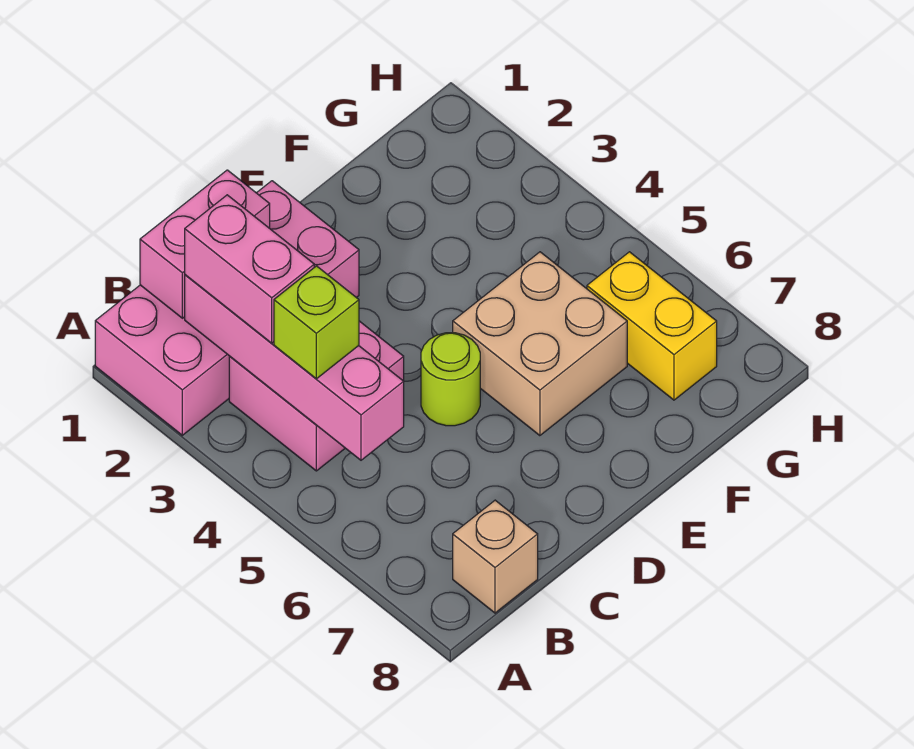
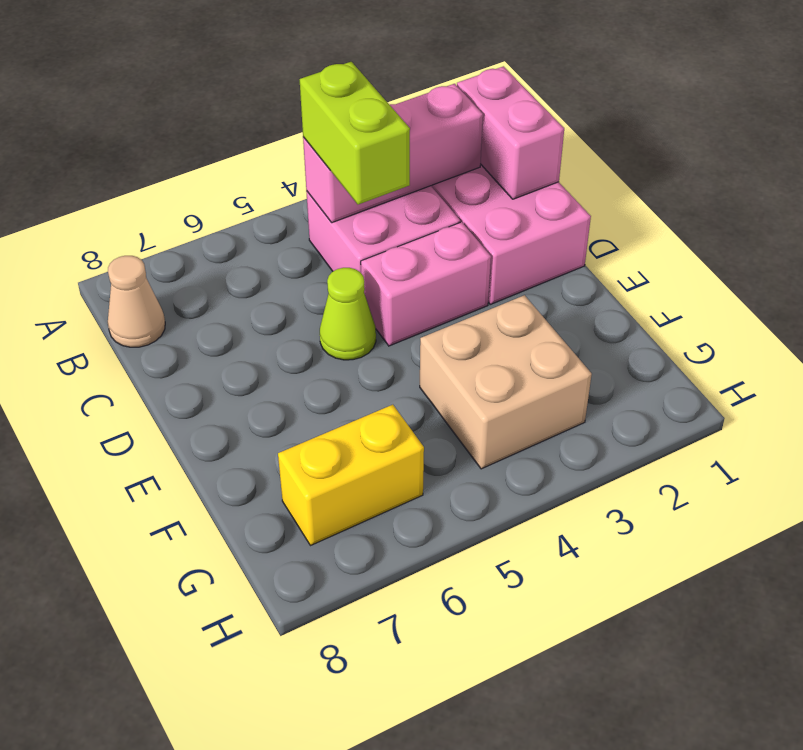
pink 1x4 brick [185,275,404,460] -> pink 1x3 brick [303,84,483,223]
pink 1x2 brick [185,195,314,343] -> pink 1x2 brick moved to [361,222,491,346]
lime 1x1 brick [274,266,359,379] -> lime 1x2 brick [300,62,410,204]
tan 1x1 brick [453,500,538,613] -> tan 1x1 cone [108,256,165,347]
lime 1x1 round brick [421,333,480,426] -> lime 1x1 cone [320,268,376,360]
tan 2x2 brick [453,252,627,436] -> tan 2x2 brick moved to [420,295,592,469]

